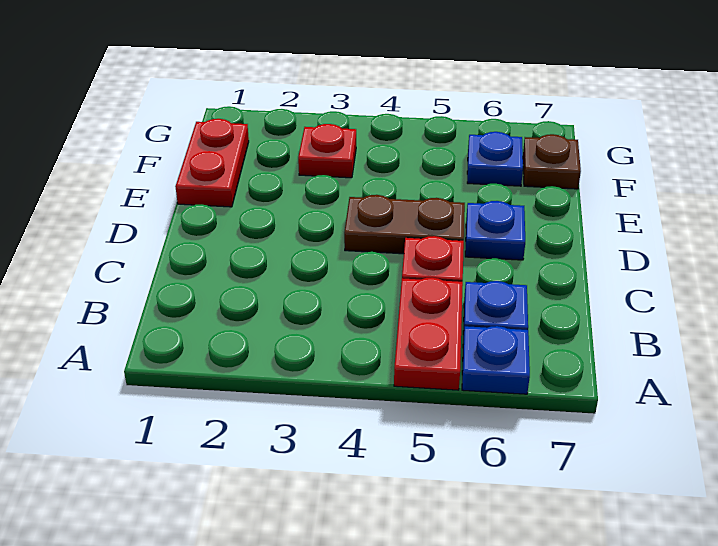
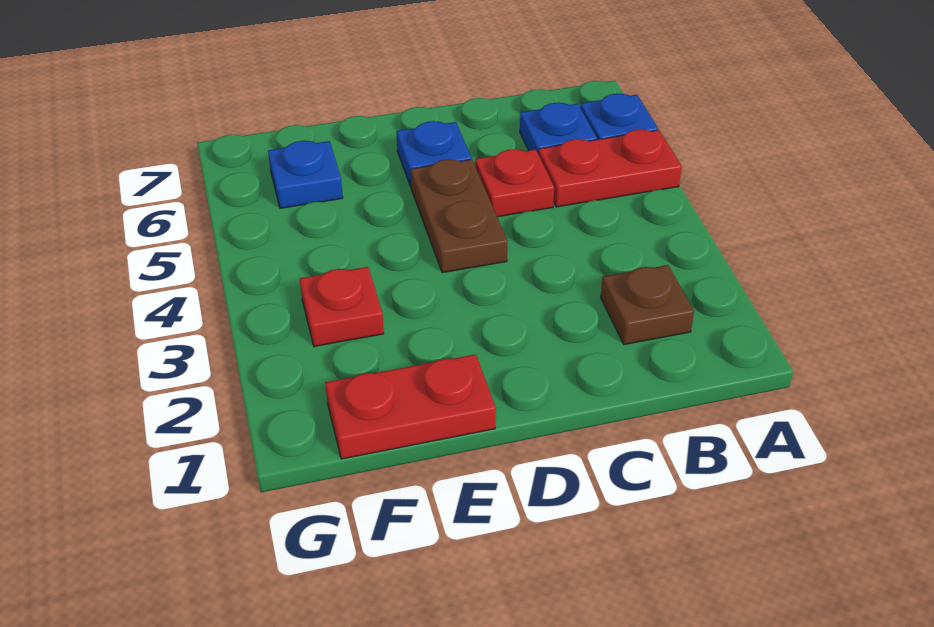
brown 1x1 plate [523,134,581,189] -> brown 1x1 plate moved to [601,265,694,345]

